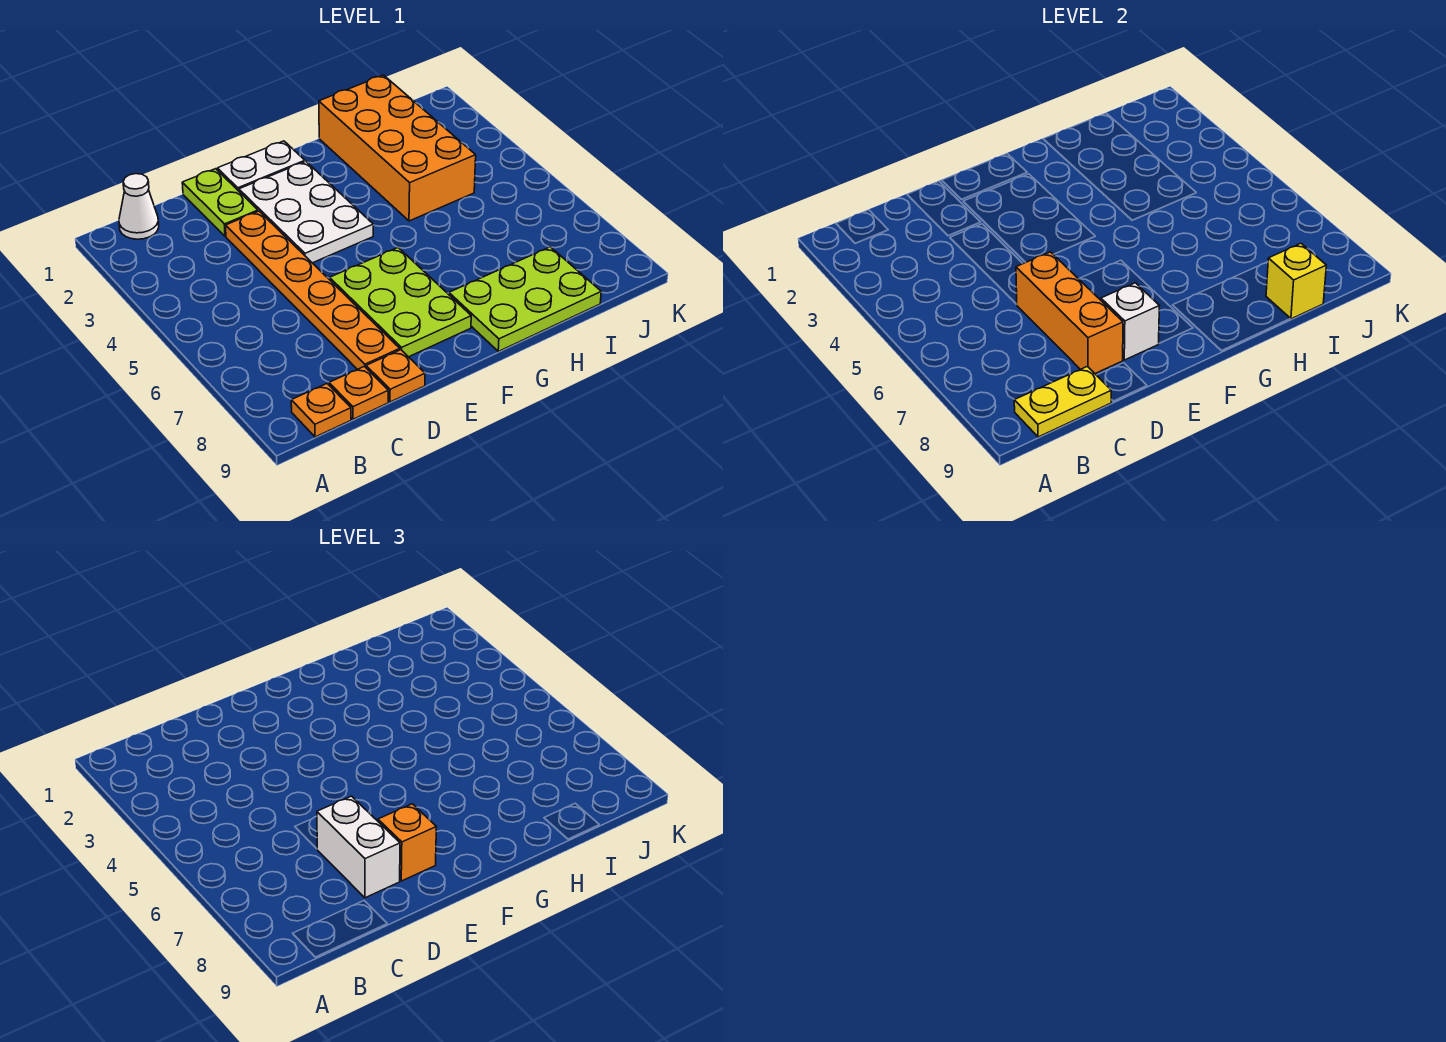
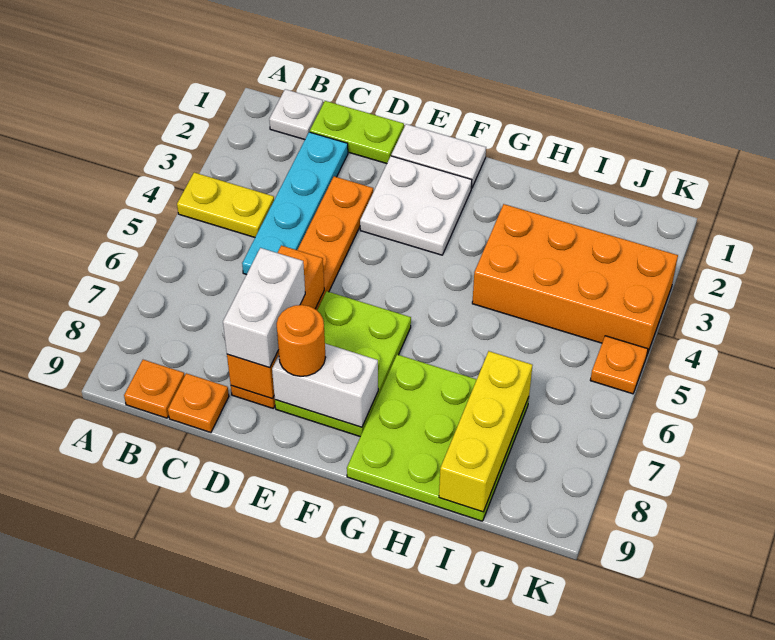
white 1x1 cone [119,174,159,239] -> white 1x1 plate [269,89,323,140]
yellow 1x2 plate [1014,366,1111,437] -> yellow 1x2 plate moved to [177,173,274,237]
none -> cyan 1x4 plate [242,132,348,275]
lime 1x2 plate [182,169,258,236] -> lime 1x2 plate turned to [310,101,404,164]
orange 1x1 plate [366,350,425,402] -> orange 1x1 plate moved to [590,336,648,394]
white 2x3 plate [239,162,373,263] -> white 2x2 plate [360,156,472,255]
white 1x1 brick [1101,283,1159,360] -> white 1x2 brick [272,344,378,427]
orange 1x1 brick [378,804,436,881] -> orange 1x1 round brick [277,305,326,376]
lime 2x3 plate [449,247,601,351] -> lime 3x3 plate [347,355,529,521]
orange 2x4 brick [319,75,476,221] -> orange 2x4 brick turned to [472,204,678,357]
yellow 1x1 brick [1266,243,1326,319] -> yellow 1x3 brick [439,351,532,512]

